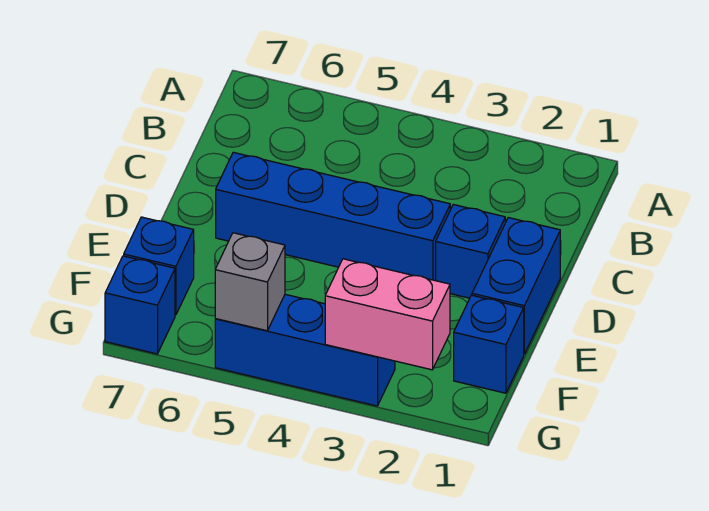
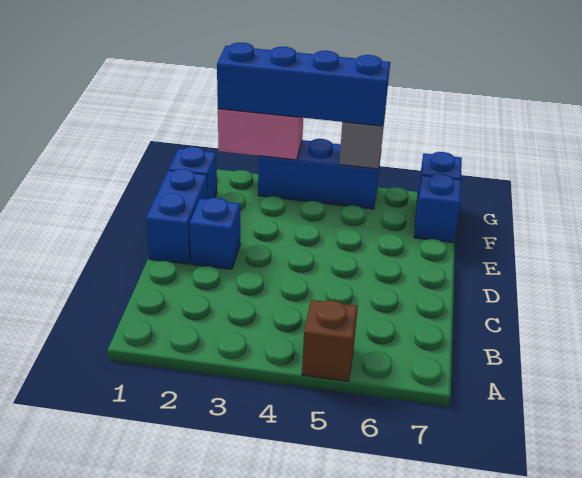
none -> brown 1x1 brick [302,300,358,381]
blue 1x4 brick [216,152,450,281] -> blue 1x4 brick moved to [217,43,390,126]

